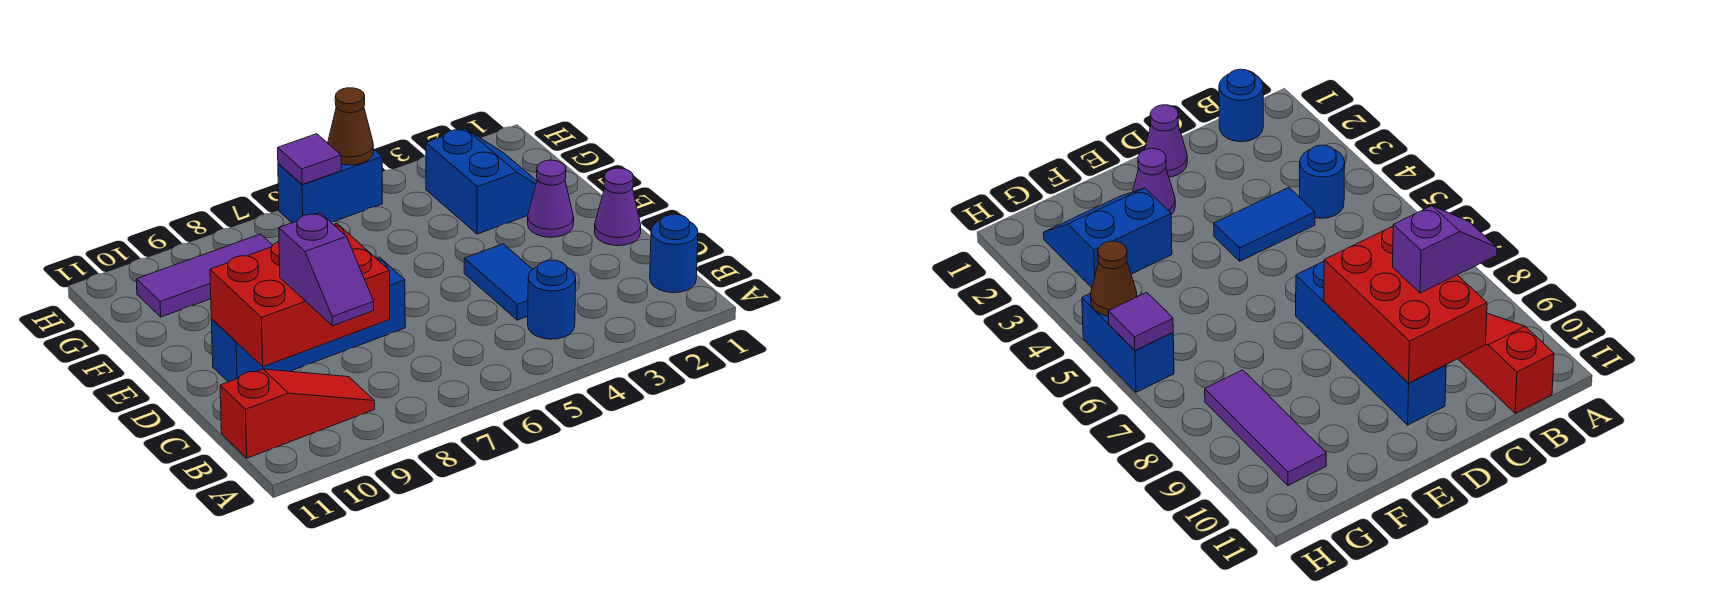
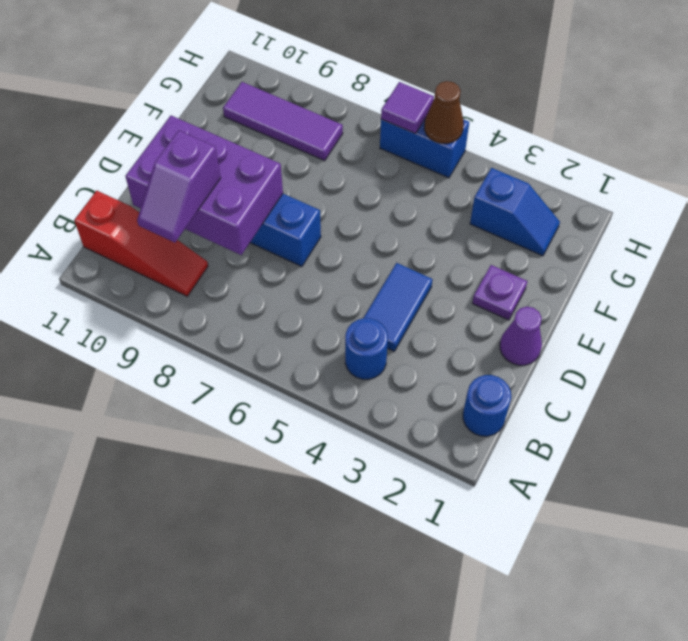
red 2x3 brick [210,223,390,367] -> purple 2x3 brick [125,116,283,255]
purple 1x1 cone [528,160,574,237] -> purple 1x1 plate [472,265,527,320]
blue 2x2 slope [426,129,537,234] -> blue 1x2 slope [470,168,560,256]

